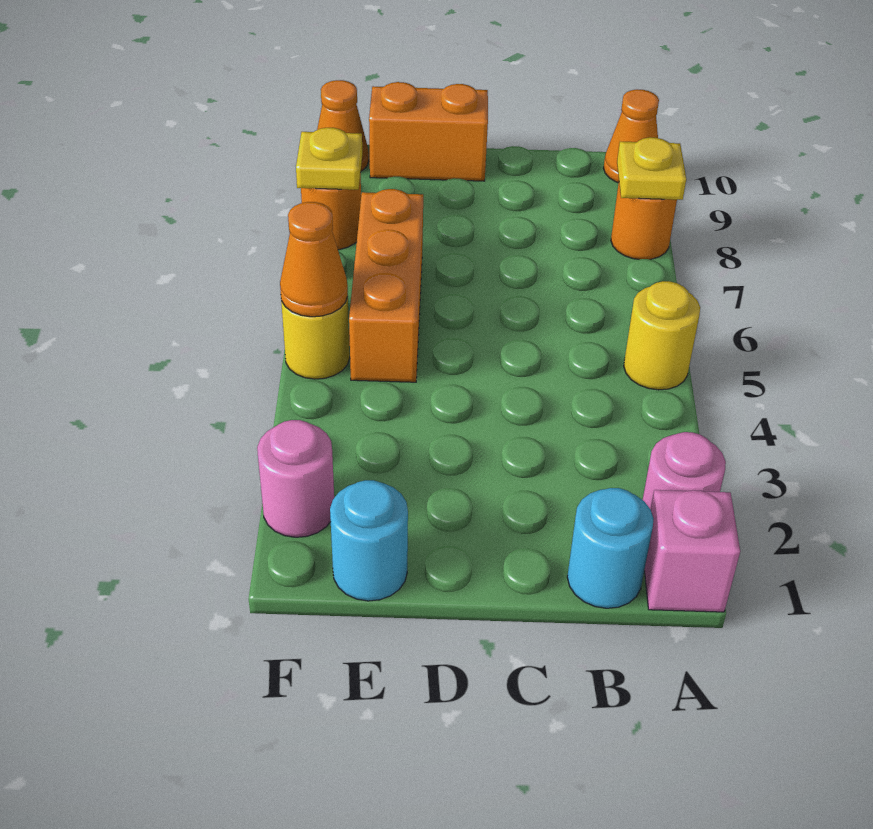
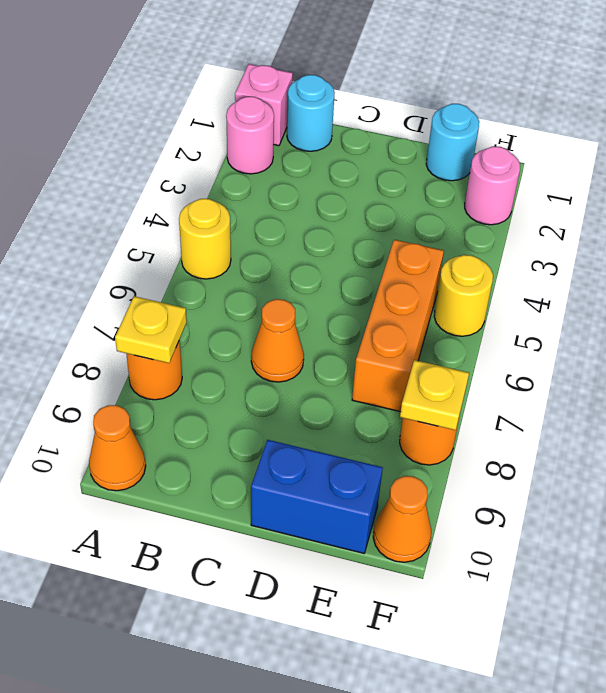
orange 1x2 brick [369,82,488,181] -> blue 1x2 brick [251,440,383,553]
orange 1x1 cone [280,202,348,317] -> orange 1x1 cone moved to [251,299,304,382]

